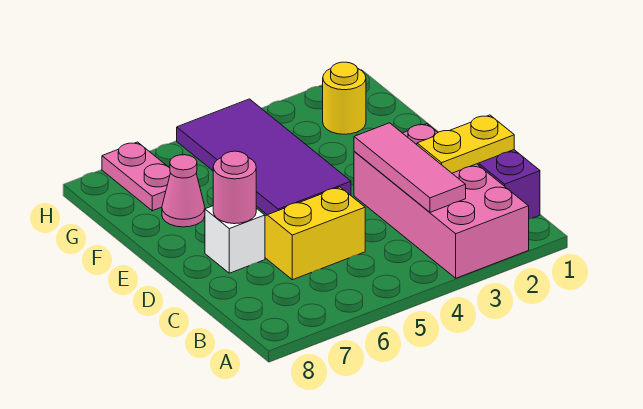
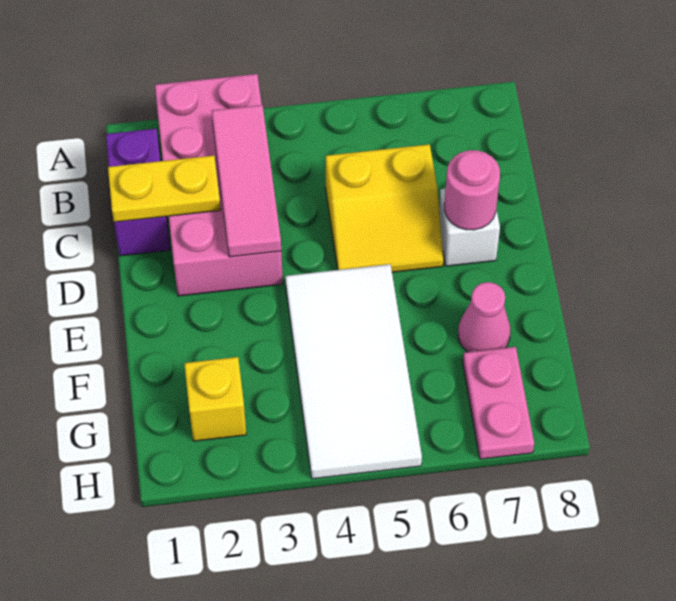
purple 2x4 tile [177,99,351,215] -> white 2x4 tile [285,264,422,479]
yellow 1x1 round brick [323,62,366,134] -> yellow 1x1 brick [184,357,246,441]

